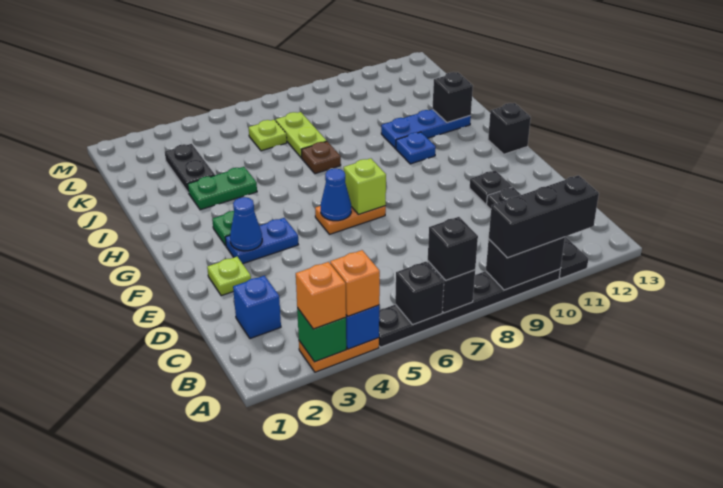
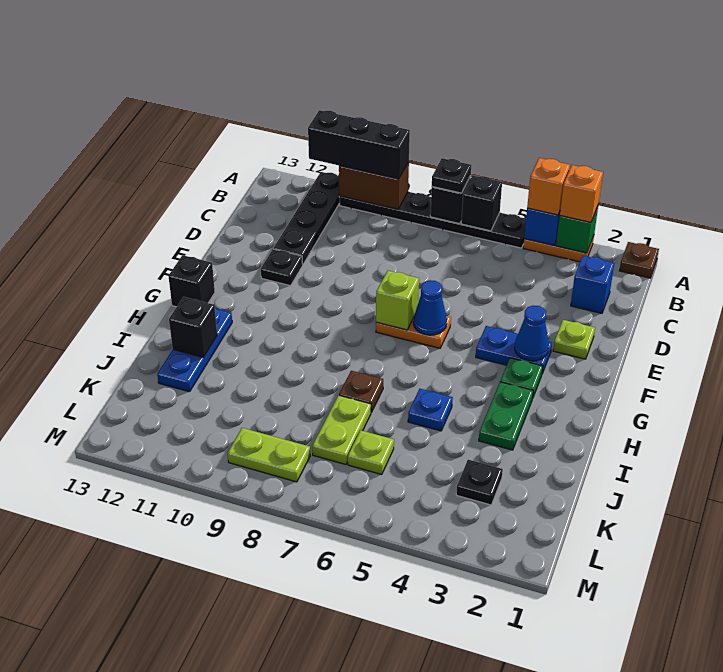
none -> brown 1x1 plate [619,242,659,278]
black 1x1 brick [428,217,478,280] -> black 1x1 plate [432,158,471,193]
black 1x2 brick [486,237,565,290] -> brown 1x2 brick [339,162,409,209]
blue 1x1 plate [396,132,436,164] -> blue 1x1 plate moved to [408,389,453,431]
green 1x2 plate [188,167,257,210] -> green 1x2 plate turned to [479,382,533,450]
blue 1x3 plate [381,109,471,148] -> blue 1x3 plate turned to [157,309,232,392]
black 1x2 plate [165,144,215,193] -> black 1x1 plate [456,460,503,505]
none -> lime 1x2 plate [228,428,310,482]

